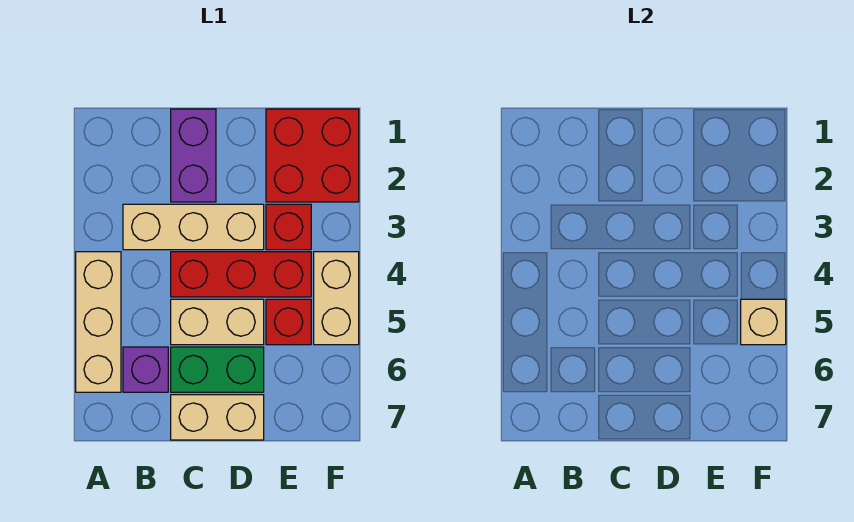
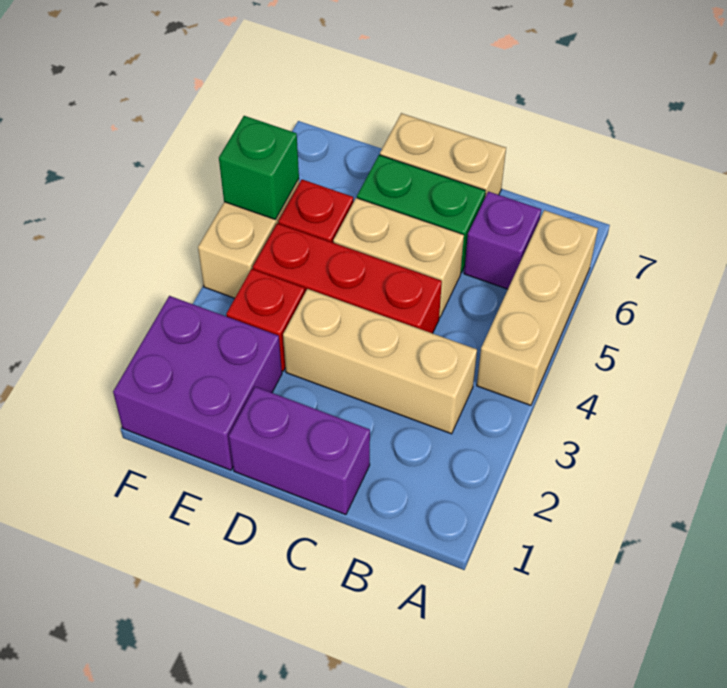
purple 1x2 brick [171,109,216,202] -> purple 1x2 brick turned to [229,387,370,515]
red 2x2 brick [266,109,359,202] -> purple 2x2 brick [113,296,282,470]
tan 1x1 brick [741,299,786,345] -> green 1x1 brick [219,116,299,220]

